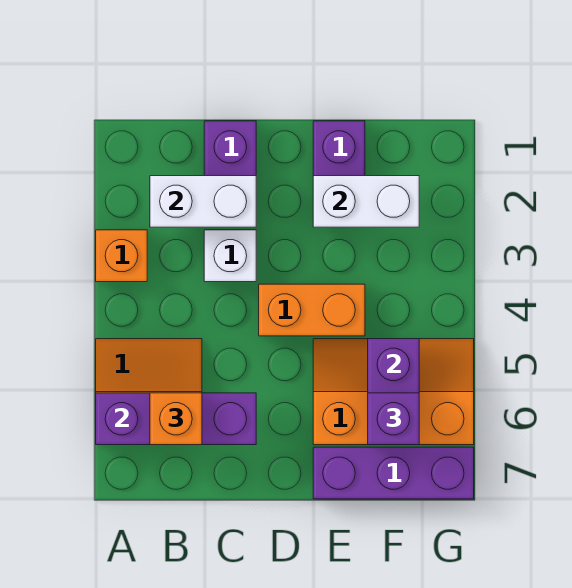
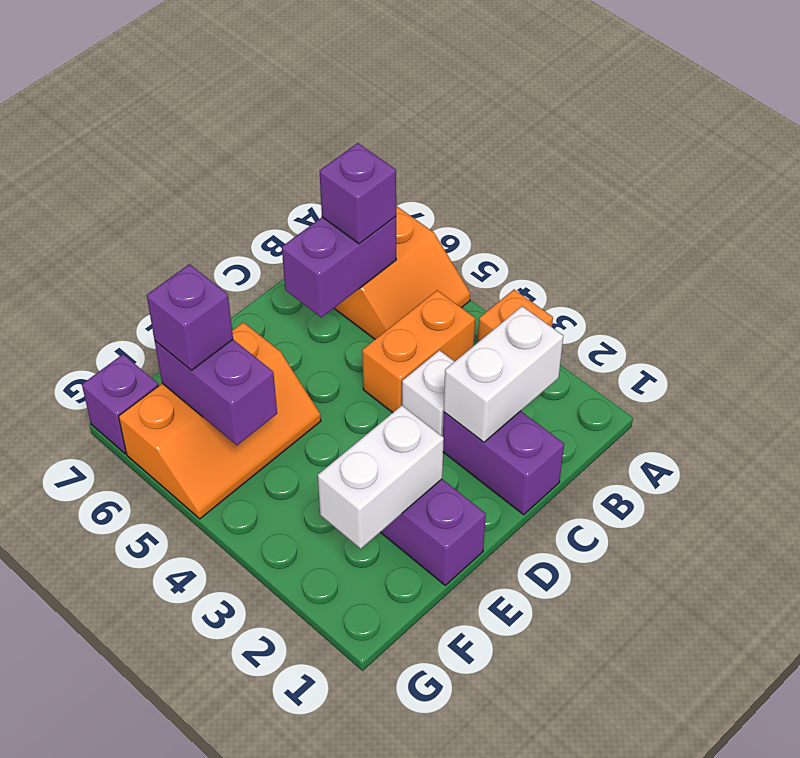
purple 1x3 brick [96,393,256,445] -> purple 1x2 brick [282,216,396,317]
orange 1x1 brick [150,393,202,445] -> purple 1x1 brick [320,143,396,244]
orange 1x2 brick [259,284,365,336] -> orange 1x2 brick moved to [362,290,475,413]
purple 1x3 brick [313,447,474,499] -> purple 1x1 brick [82,354,159,454]

